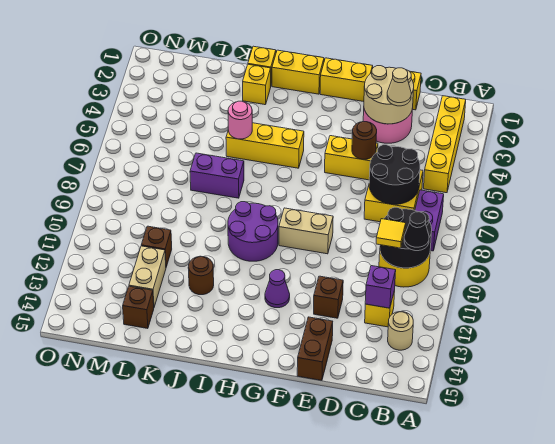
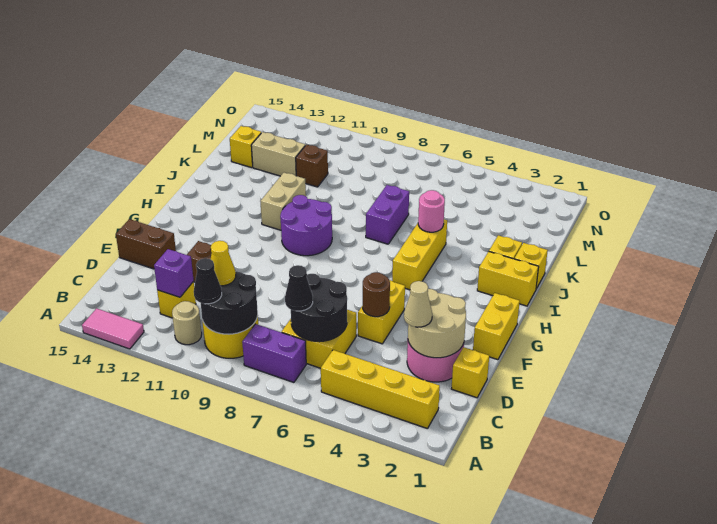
none -> pink 1x2 tile [82,308,144,349]
tan 1x1 round brick [388,312,413,350] -> tan 1x1 round brick moved to [172,301,202,345]
none -> black 1x1 cone [285,265,313,311]
yellow 1x1 tile [376,219,406,248] -> yellow 1x1 cone [211,241,236,286]
tan 1x2 brick [279,208,333,254] -> tan 1x2 brick moved to [260,173,306,230]
purple 1x1 cone [265,270,290,308] -> none
yellow 1x2 brick [272,50,324,94] -> yellow 1x2 brick turned to [477,252,539,306]
brown 1x1 round brick [188,256,214,295] -> none
brown 1x1 brick [123,286,154,329] -> yellow 1x1 brick [230,126,261,168]

